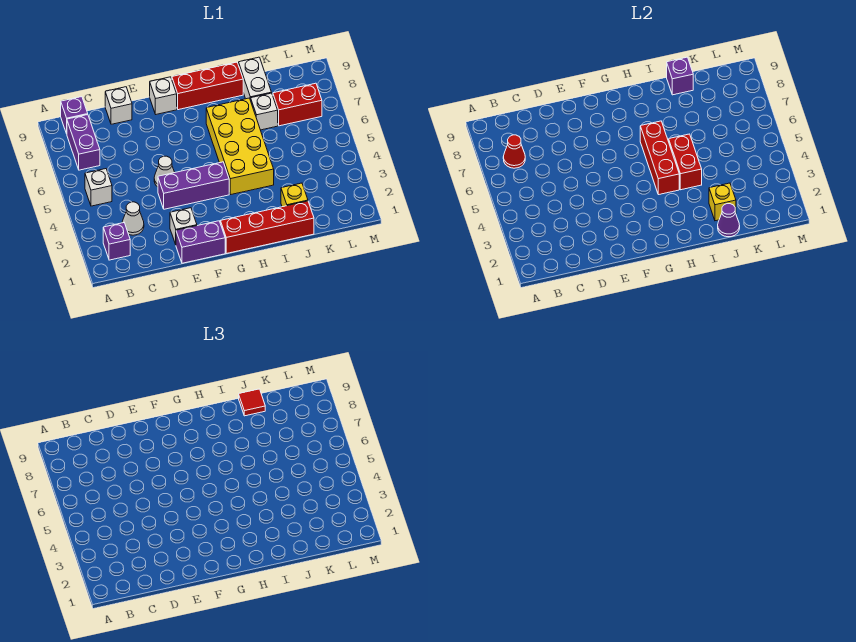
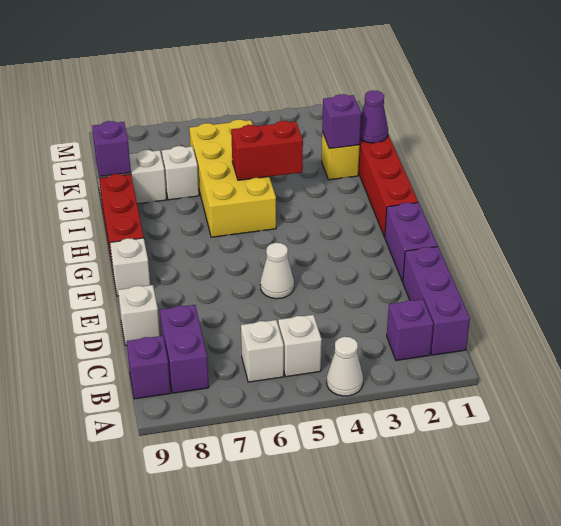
purple 1x2 brick [67,115,100,170] -> purple 1x2 brick turned to [160,305,209,393]
red 1x1 cone [503,135,525,168] -> none
white 1x1 cone [122,202,144,235] -> white 1x1 cone moved to [327,337,363,396]
white 1x1 brick [170,208,197,244] -> white 1x1 brick moved to [241,320,284,382]
purple 1x3 brick [158,162,229,209] -> purple 1x3 brick moved to [402,247,470,355]
yellow 2x4 brick [206,98,274,195] -> yellow 2x4 brick turned to [189,119,276,237]
red 1x3 brick [640,121,679,195] -> none
yellow 1x1 brick [709,183,736,221] -> purple 1x1 brick [322,94,361,149]
red 1x1 tile [239,389,265,416] -> none
red 1x2 brick [273,83,322,126] -> none

